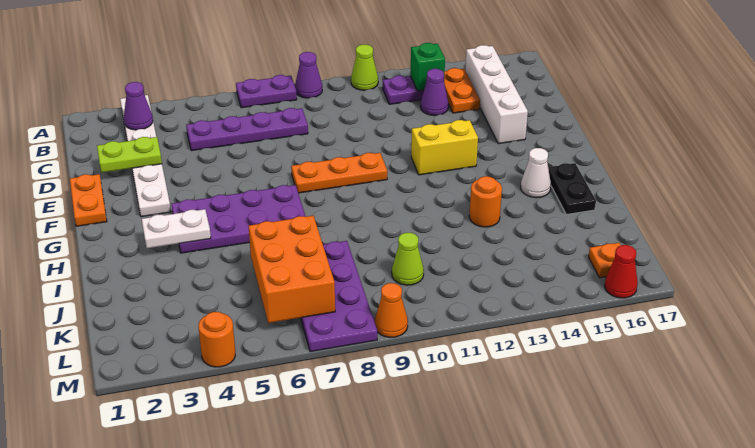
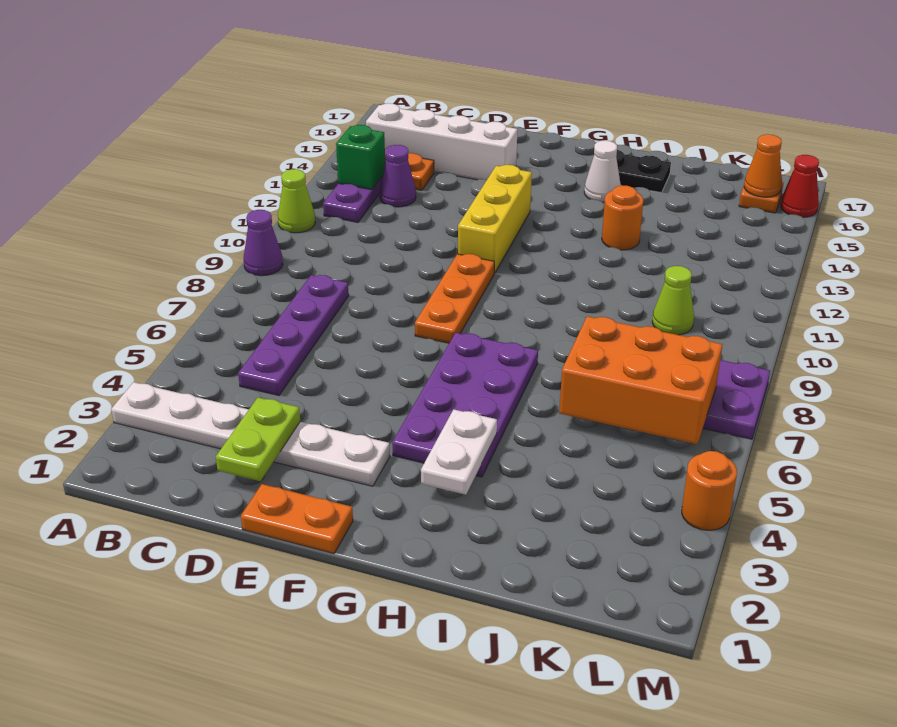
purple 1x2 plate [236,75,297,108] -> none
purple 1x1 cone [124,82,153,130] -> none
yellow 1x2 brick [411,120,478,175] -> yellow 1x3 brick [458,165,532,273]
orange 1x1 cone [375,283,408,337] -> orange 1x1 cone moved to [744,134,782,197]

